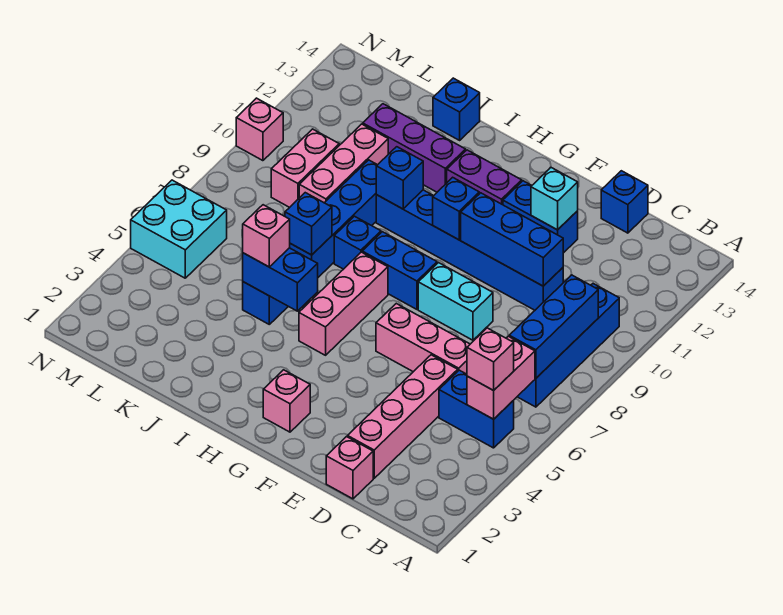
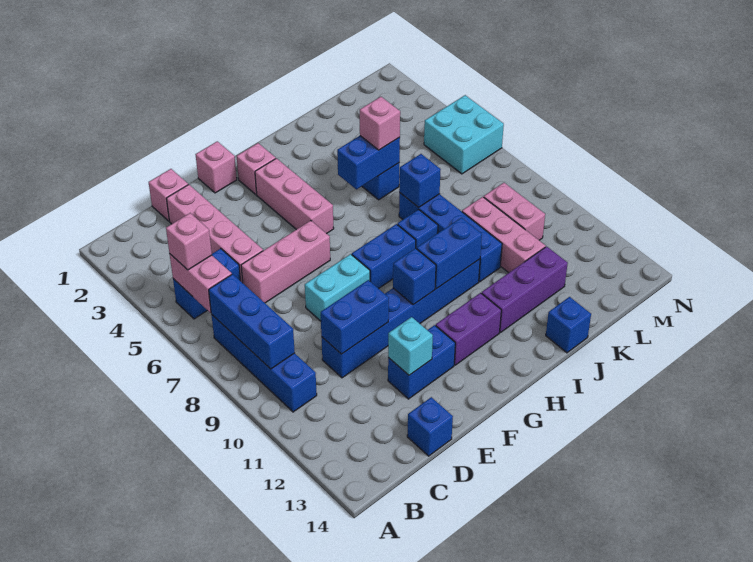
blue 1x3 brick [461,193,563,286] -> blue 1x2 brick [321,280,389,354]
pink 1x3 brick [299,252,388,355] -> pink 1x3 brick moved to [255,158,334,234]
blue 1x1 brick [376,147,423,209] -> blue 1x2 brick [417,218,482,289]
pink 1x1 brick [236,98,283,161] -> pink 1x1 brick moved to [196,141,237,193]

